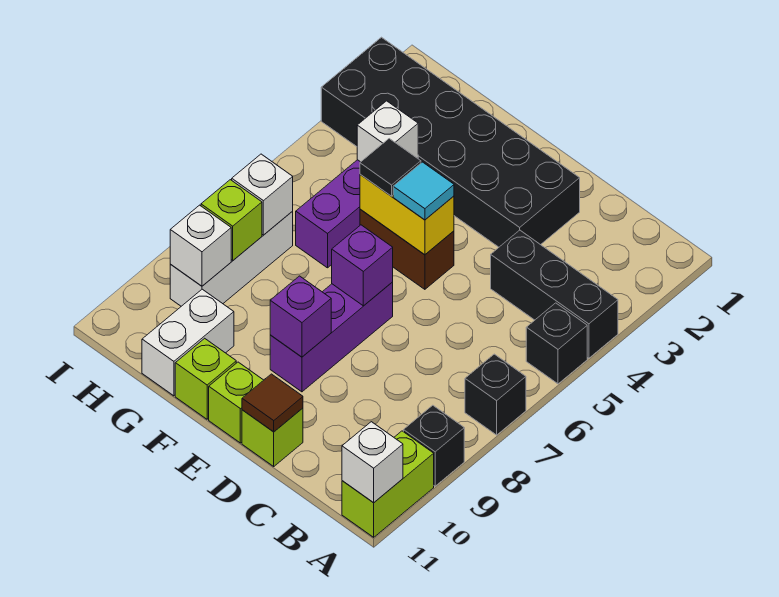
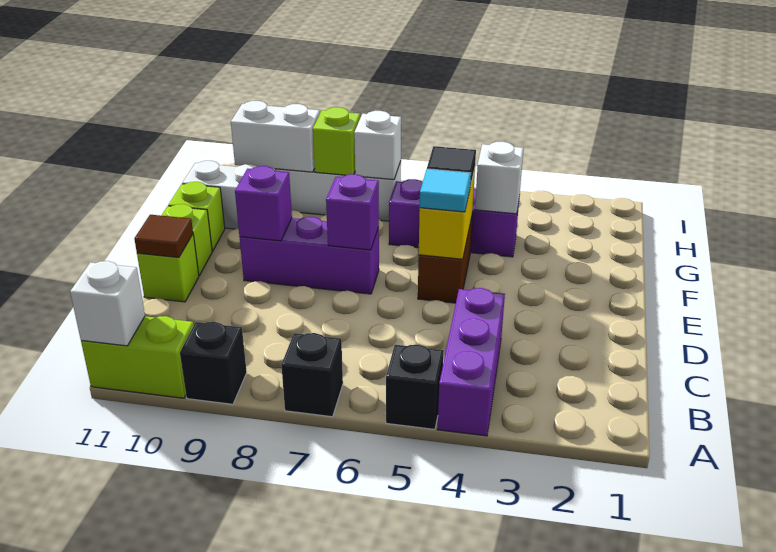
black 1x3 brick [491,230,618,358] -> purple 1x3 brick [438,288,505,436]
black 2x6 brick [321,37,580,247] -> none
white 1x1 brick [170,205,231,286] -> white 1x2 brick [231,101,320,172]

